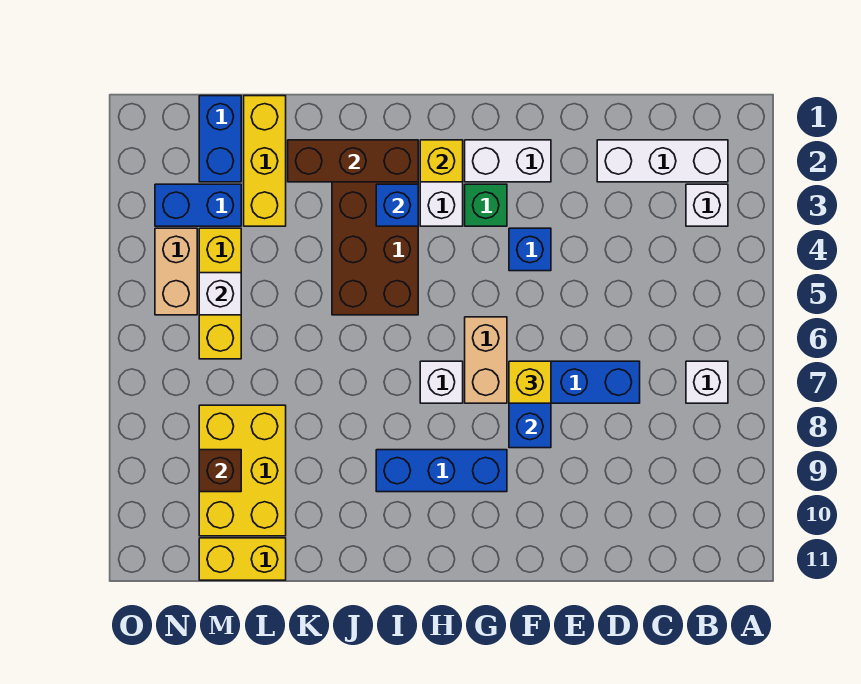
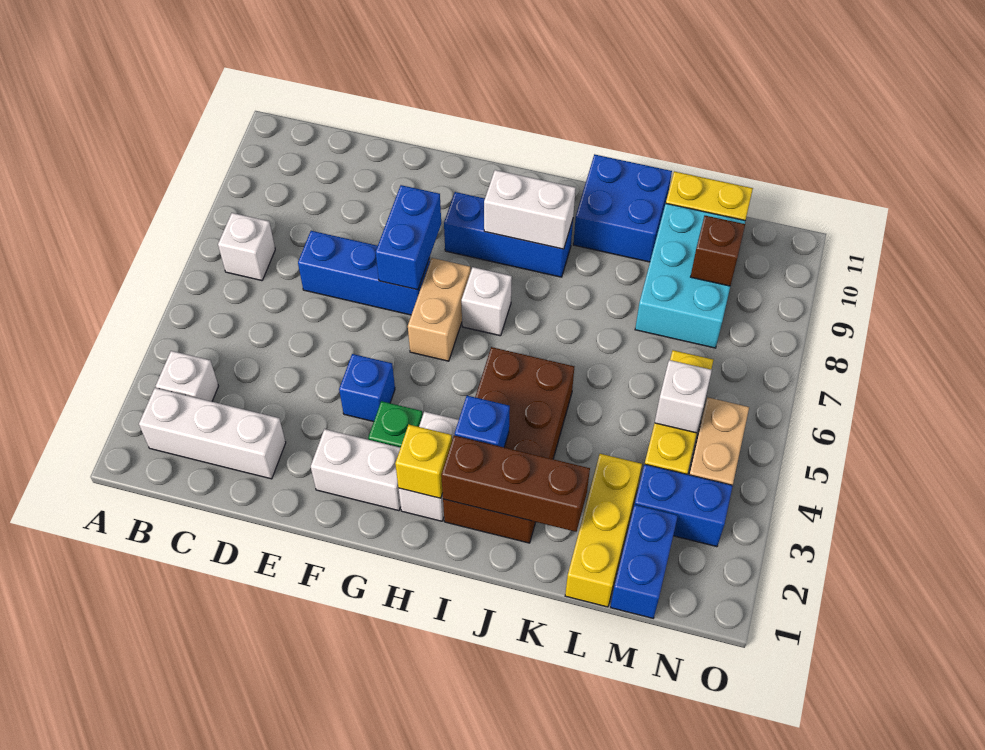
yellow 1x1 brick [509,361,551,403] -> none
none -> white 1x2 brick [484,170,576,249]
none -> blue 2x2 brick [573,154,672,262]
yellow 2x3 brick [199,405,286,536] -> cyan 2x3 brick [635,204,745,348]

